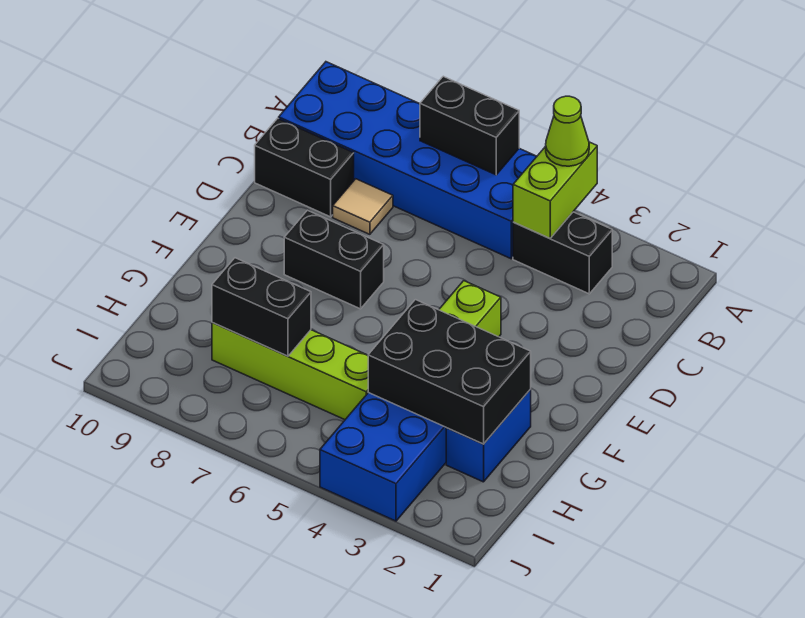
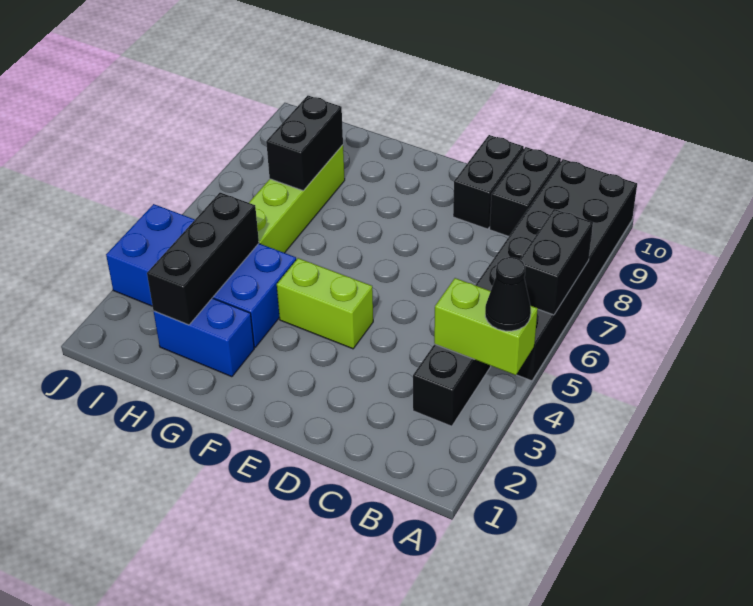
lime 1x1 cone [546,96,589,166] -> black 1x1 cone [485,257,531,331]
blue 2x6 brick [279,62,537,259] -> black 2x6 brick [476,159,637,381]
tan 1x1 tile [333,179,393,234] -> none
black 1x2 brick [284,210,384,309] -> black 1x2 brick moved to [453,135,524,229]
black 2x3 brick [368,300,531,444] -> black 1x3 brick [147,193,259,325]

